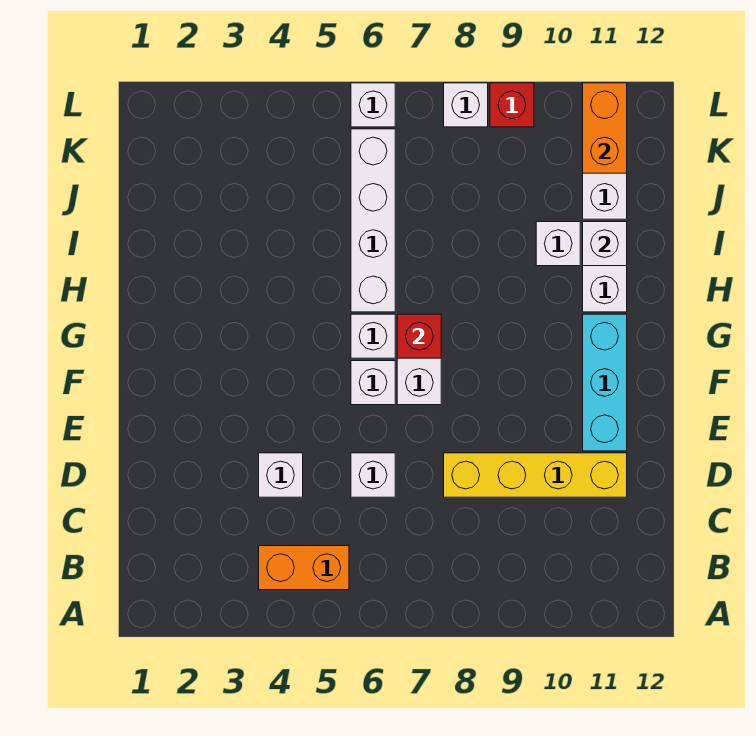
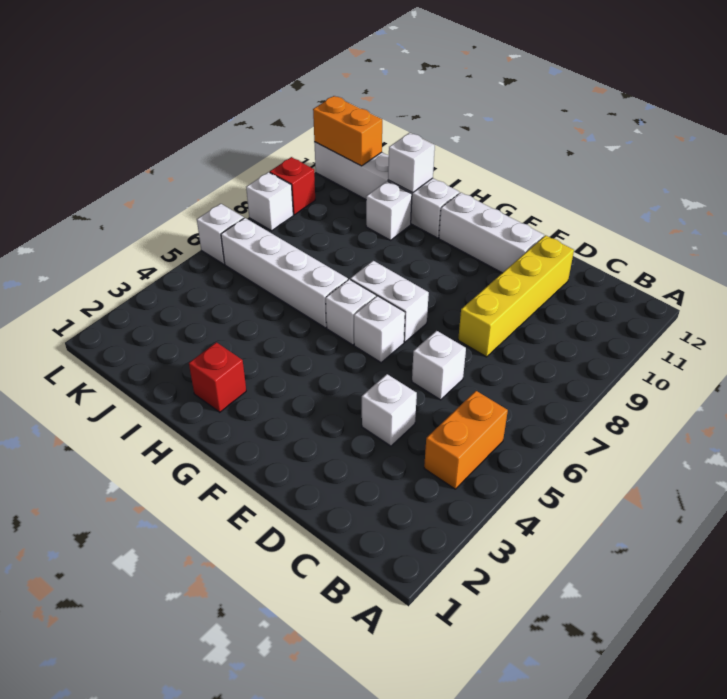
cyan 1x3 brick [583,314,627,451] -> white 1x3 brick [439,193,544,273]
red 1x1 brick [397,314,441,358] -> red 1x1 brick moved to [189,342,246,412]

